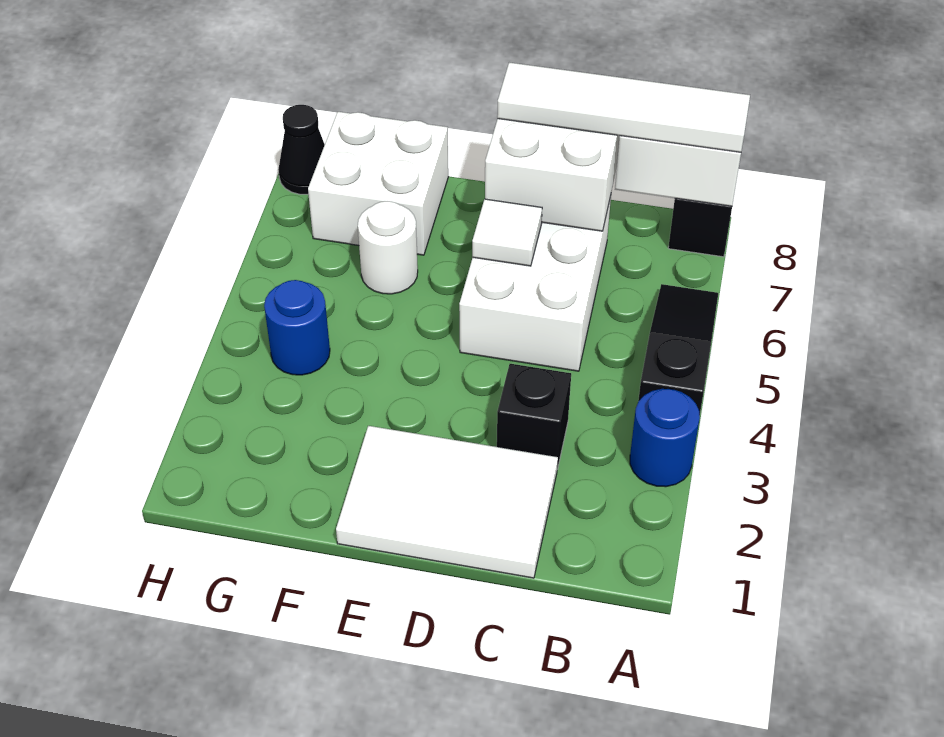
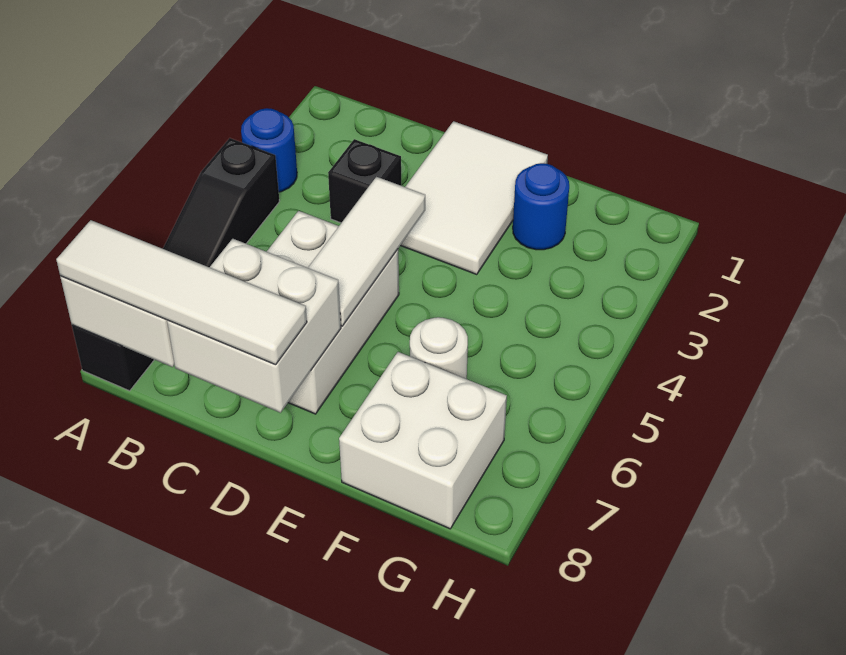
white 2x3 tile [336,426,558,578] -> white 2x3 tile turned to [400,121,548,274]
white 1x1 tile [472,199,542,266] -> white 1x3 tile [308,177,425,326]
blue 1x1 round brick [264,280,330,375] -> blue 1x1 round brick moved to [513,163,569,250]
black 1x1 cone [278,105,325,194] -> none

